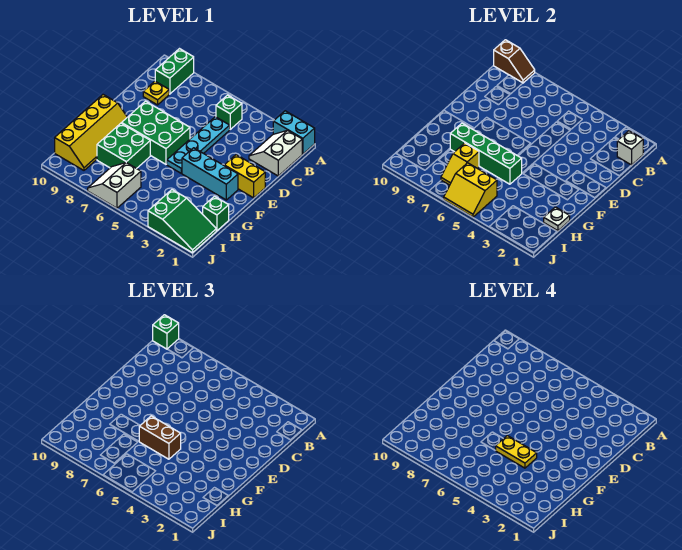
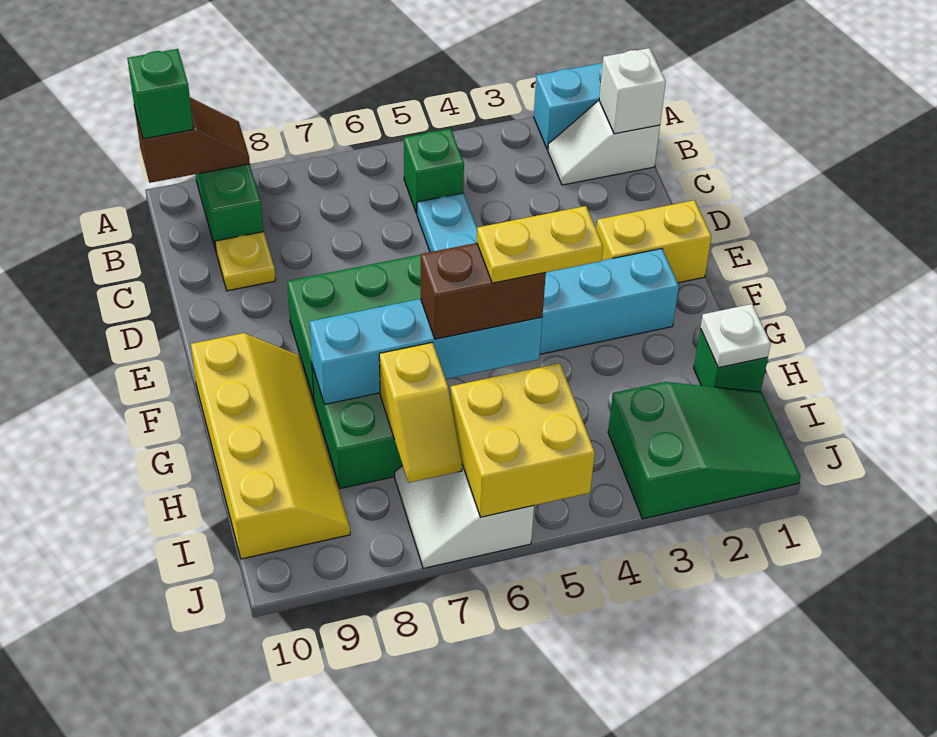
white 2x2 slope [249,130,302,176] -> white 1x2 slope [548,101,660,185]
green 1x4 brick [450,123,522,184] -> cyan 1x4 brick [310,299,542,404]
yellow 2x2 slope [443,163,497,217] -> yellow 2x2 brick [450,363,595,517]

